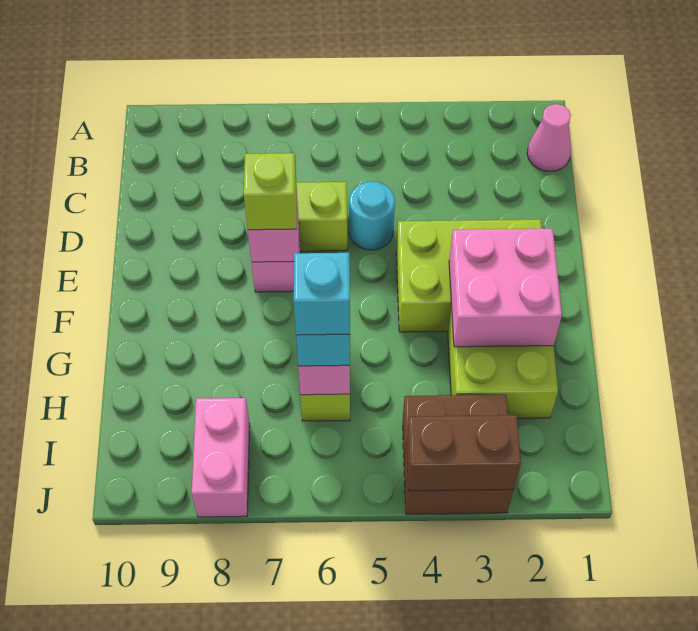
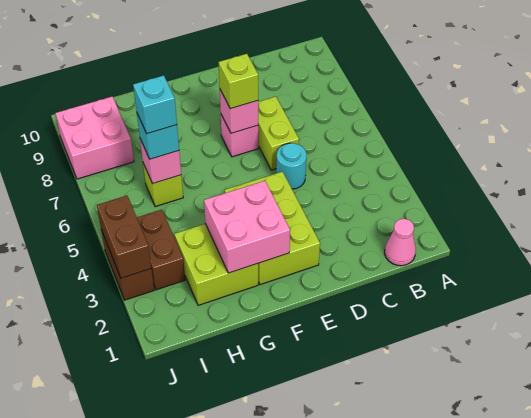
pink 1x2 brick [192,398,250,517] -> pink 2x2 brick [55,97,134,179]

